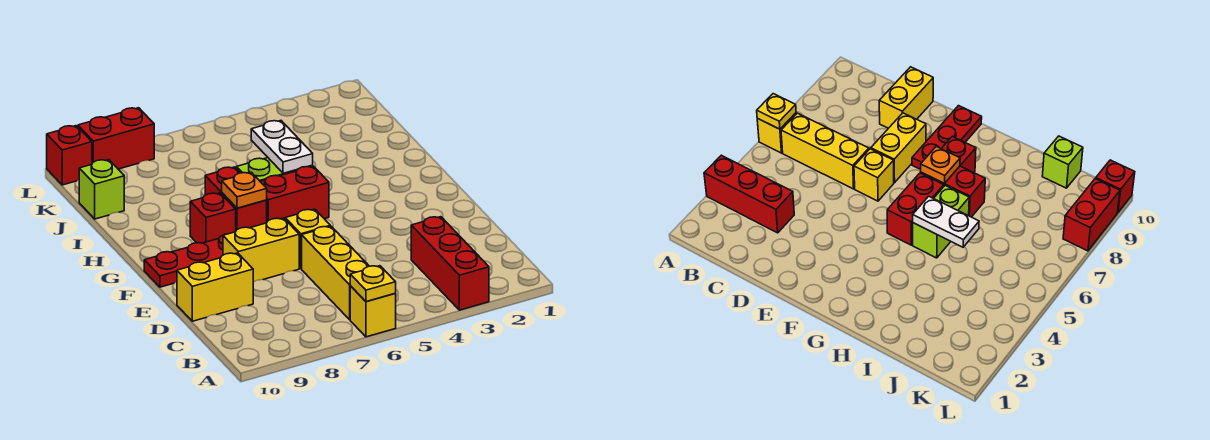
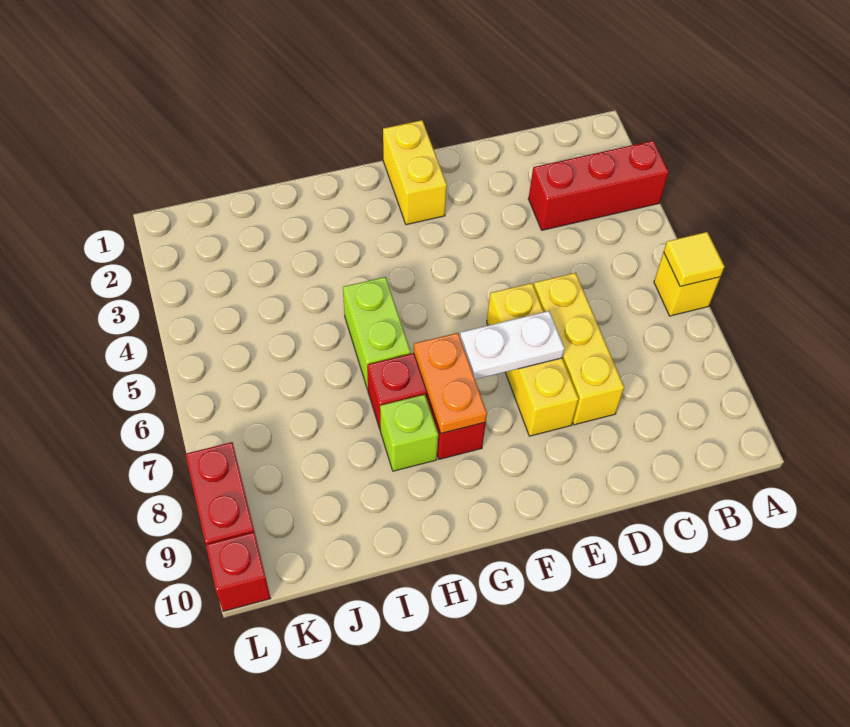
yellow 1x1 plate [350,266,396,302] -> yellow 1x1 tile [664,232,724,287]
yellow 1x3 brick [302,226,369,320] -> yellow 1x3 brick turned to [534,273,624,425]
yellow 1x2 brick [177,253,253,321] -> yellow 1x2 brick moved to [383,120,447,225]
red 1x3 plate [144,234,226,287] -> none
red 1x2 brick [260,166,329,222] -> none
orange 1x1 plate [222,172,267,208] -> orange 1x2 plate [414,333,487,433]
white 1x2 plate [251,121,313,173] -> white 1x2 plate moved to [460,311,565,379]
lime 1x1 brick [79,160,124,219] -> lime 1x1 brick moved to [380,394,438,471]

